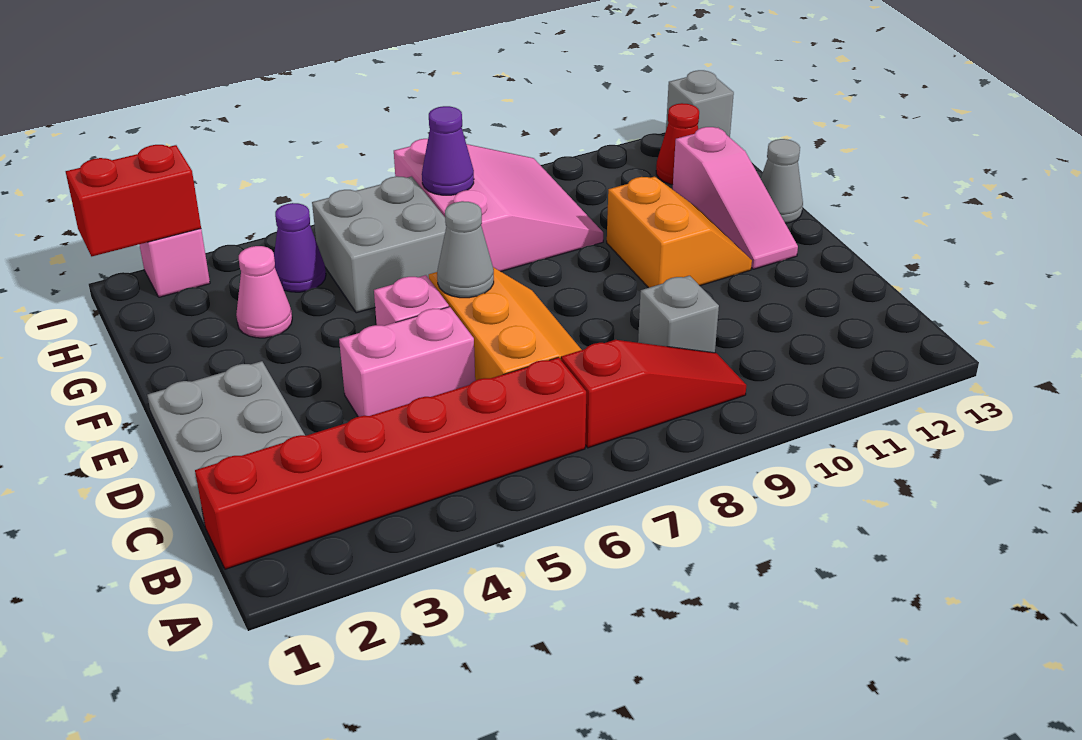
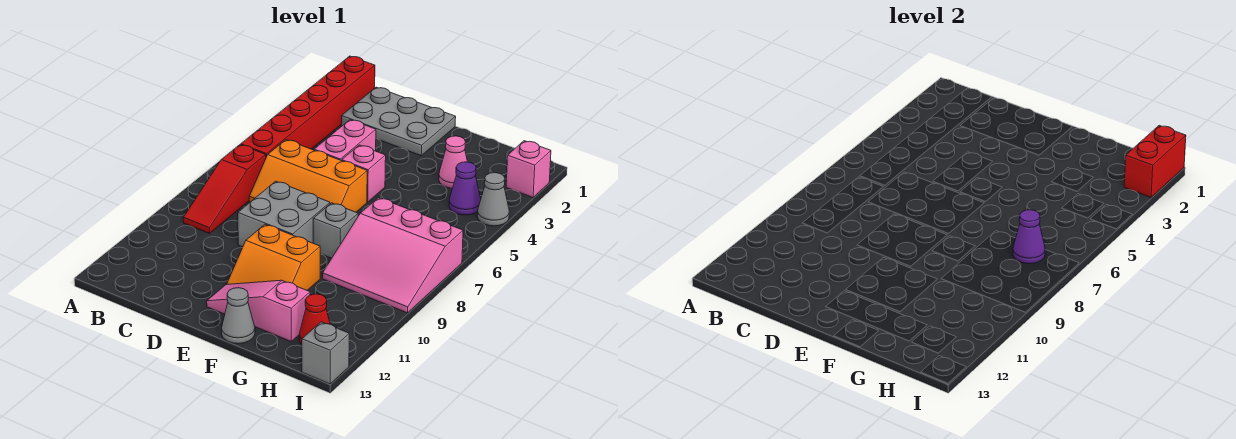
grey 1x1 brick [638,276,719,353] -> grey 1x1 brick moved to [313,203,358,258]
grey 1x1 cone [437,201,494,298] -> grey 1x1 cone moved to [477,173,509,226]
grey 2x2 brick [312,176,446,313] -> grey 2x2 brick moved to [238,181,330,247]

